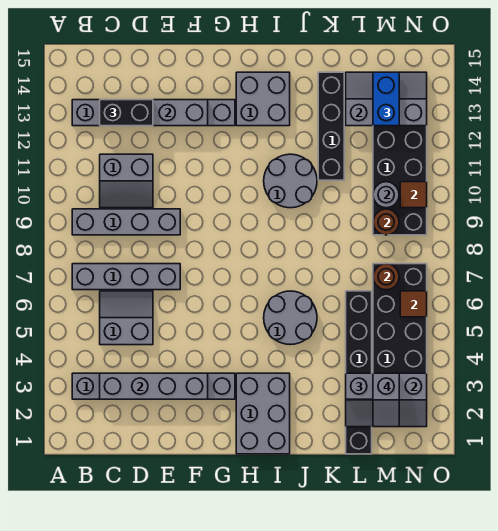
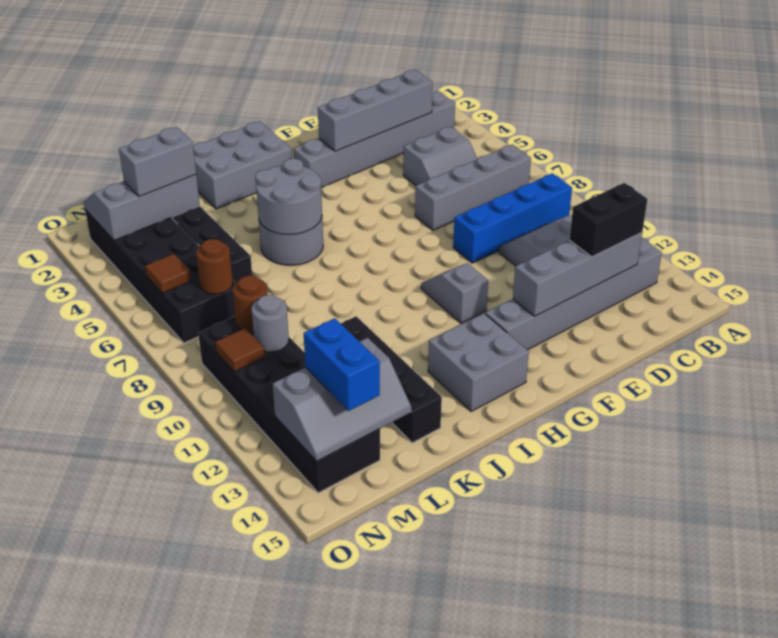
grey 1x4 brick [72,209,180,235] -> blue 1x4 brick [453,173,572,263]
grey 2x3 brick [236,373,290,454] -> grey 2x3 brick turned to [193,121,292,209]
grey 2x2 round brick [264,154,317,208] -> grey 2x2 round brick moved to [255,159,322,235]
grey 1x2 slope [373,373,399,427] -> grey 1x2 slope moved to [421,263,488,323]

